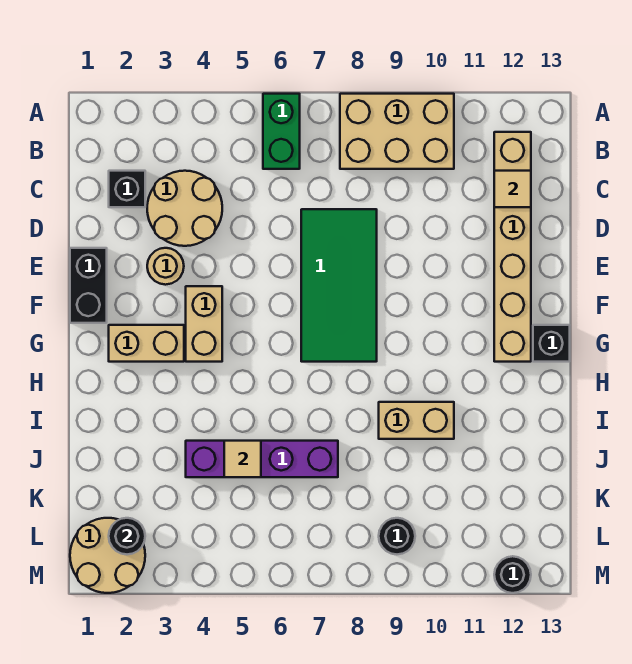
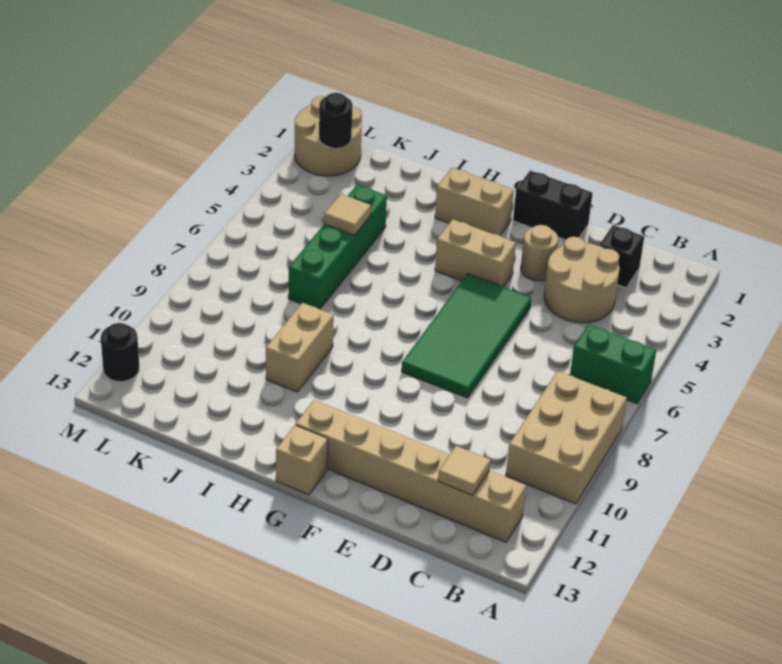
green 2x4 tile [301,209,377,362] -> green 2x4 tile turned to [402,274,531,398]
tan 1x2 brick [109,325,184,362] -> tan 1x2 brick turned to [435,168,514,236]
black 1x1 brick [533,325,570,362] -> tan 1x1 brick [276,425,328,495]
purple 1x4 brick [186,441,338,477] -> green 1x4 brick [288,185,387,309]
black 1x1 round brick [379,518,415,554] -> none

